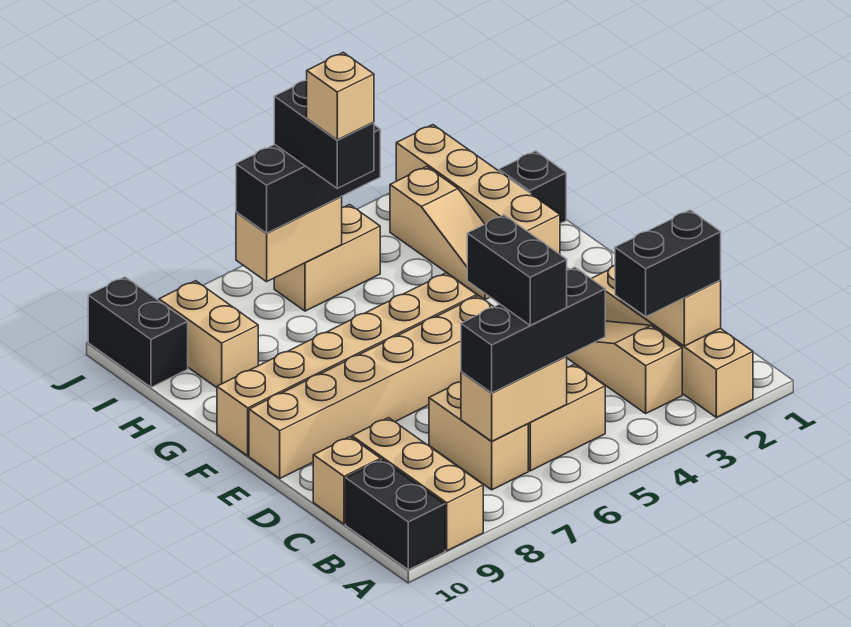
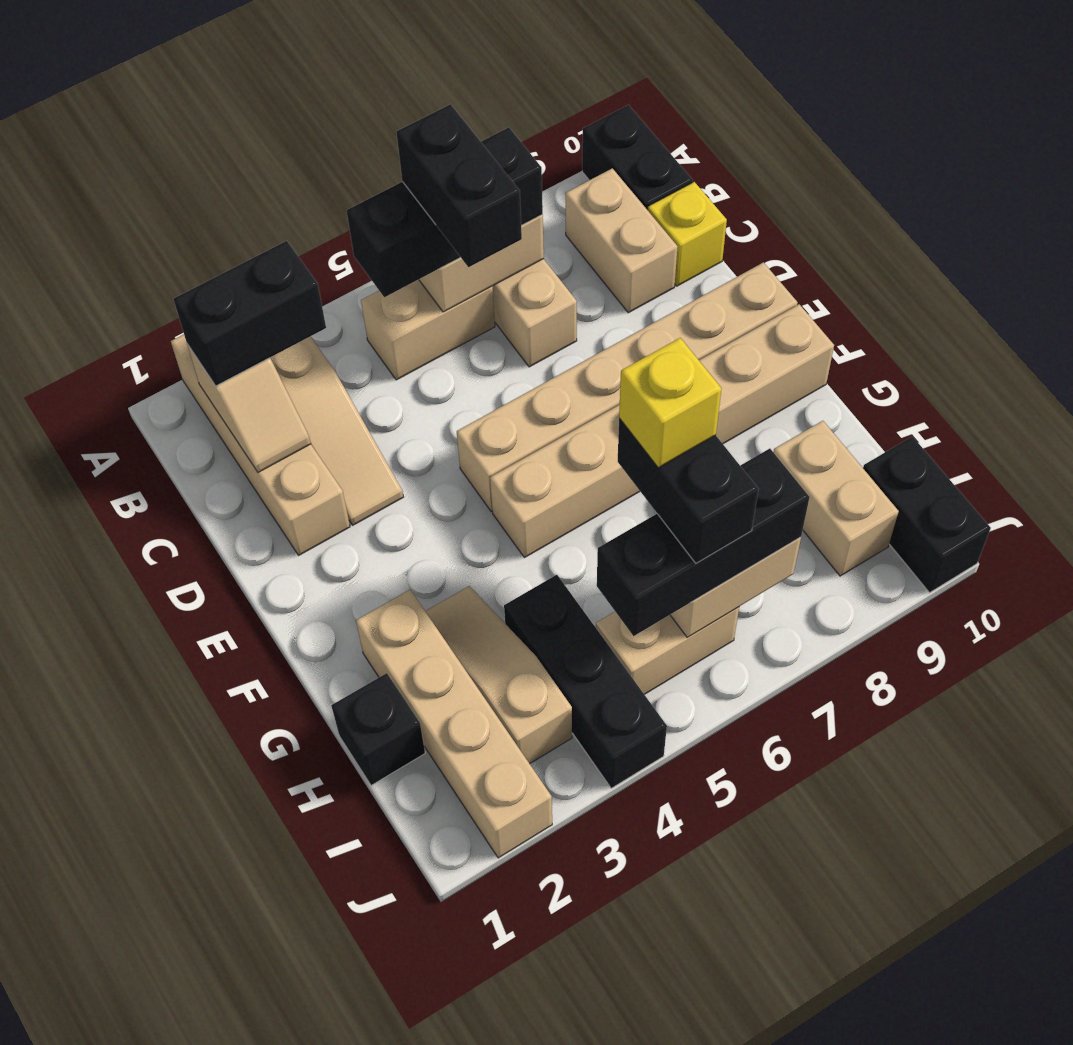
tan 1x3 brick [352,418,483,551] -> tan 1x2 brick [565,168,677,313]
tan 1x1 brick [313,437,381,524] -> yellow 1x1 brick [648,182,727,286]
none -> black 1x3 brick [504,575,667,788]
tan 1x1 brick [306,52,374,140] -> yellow 1x1 brick [619,338,721,468]

